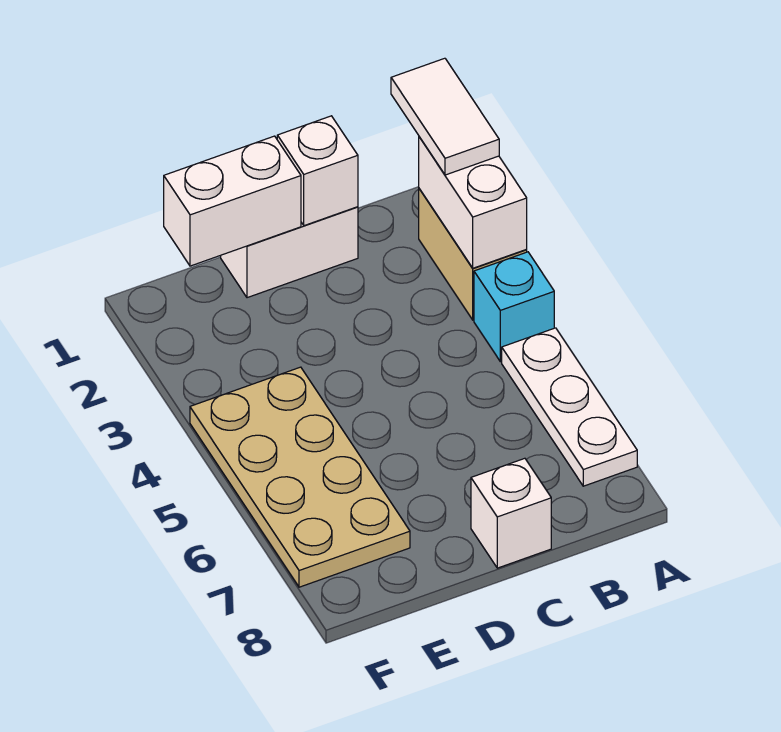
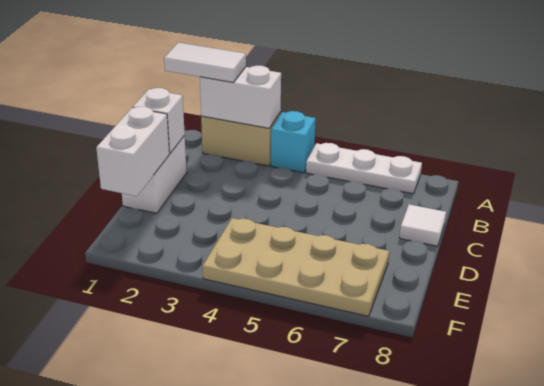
white 1x1 brick [471,458,551,568] -> white 1x1 tile [399,204,446,246]

